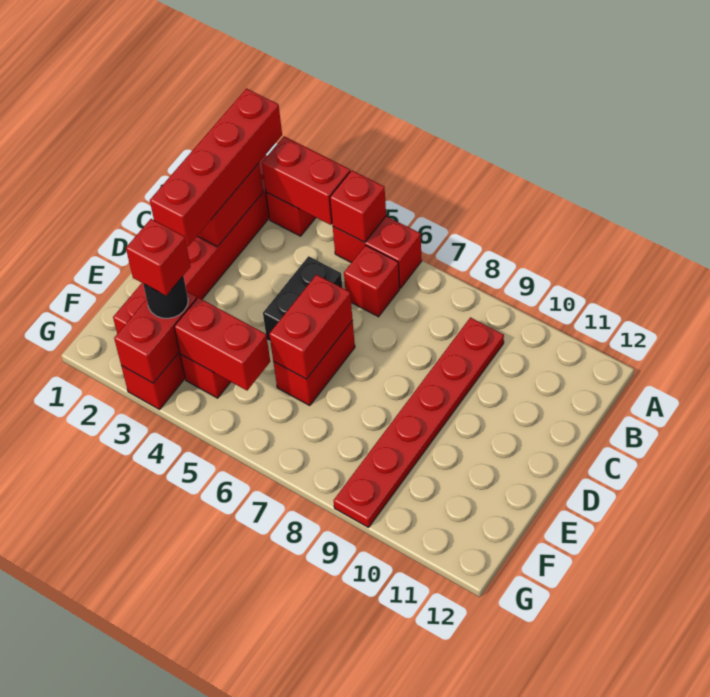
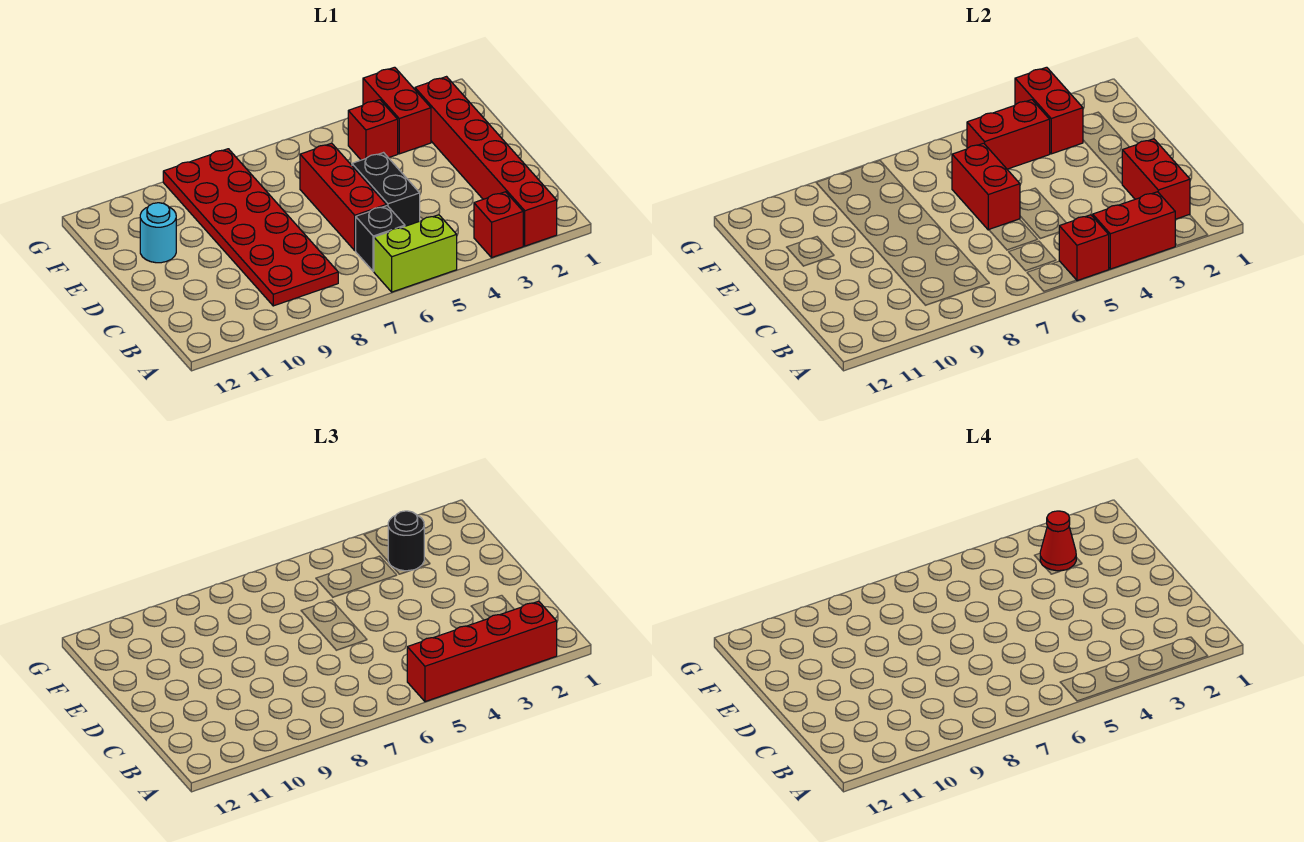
red 1x4 brick [150,89,282,246] -> red 1x4 brick turned to [407,601,557,702]
red 1x2 brick [333,216,422,288] -> lime 1x2 brick [374,215,457,292]
red 1x1 brick [344,245,400,317] -> black 1x1 brick [356,206,405,271]
red 1x6 plate [334,317,504,527] -> red 2x6 plate [163,149,338,306]
red 1x2 brick [273,321,355,405] -> red 1x3 brick [300,143,386,250]
none -> cyan 1x1 round brick [140,203,176,263]
red 1x1 brick [126,219,191,296] -> red 1x1 cone [1040,511,1076,571]

